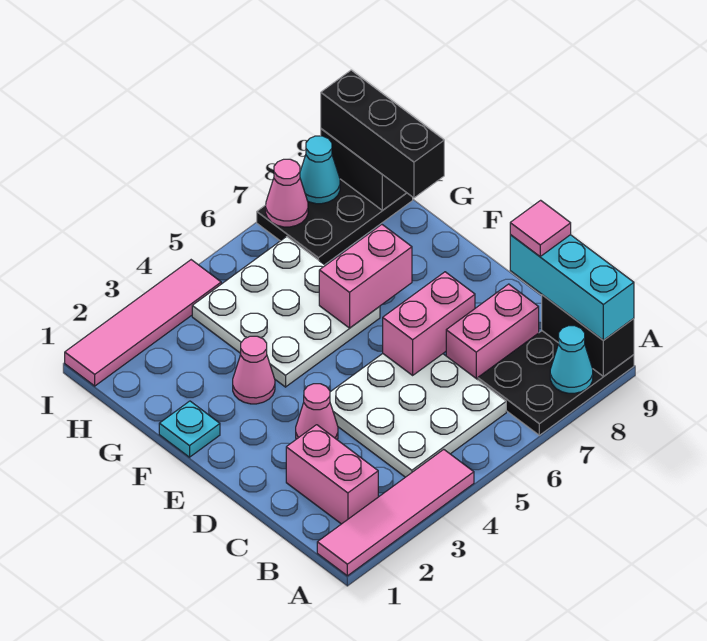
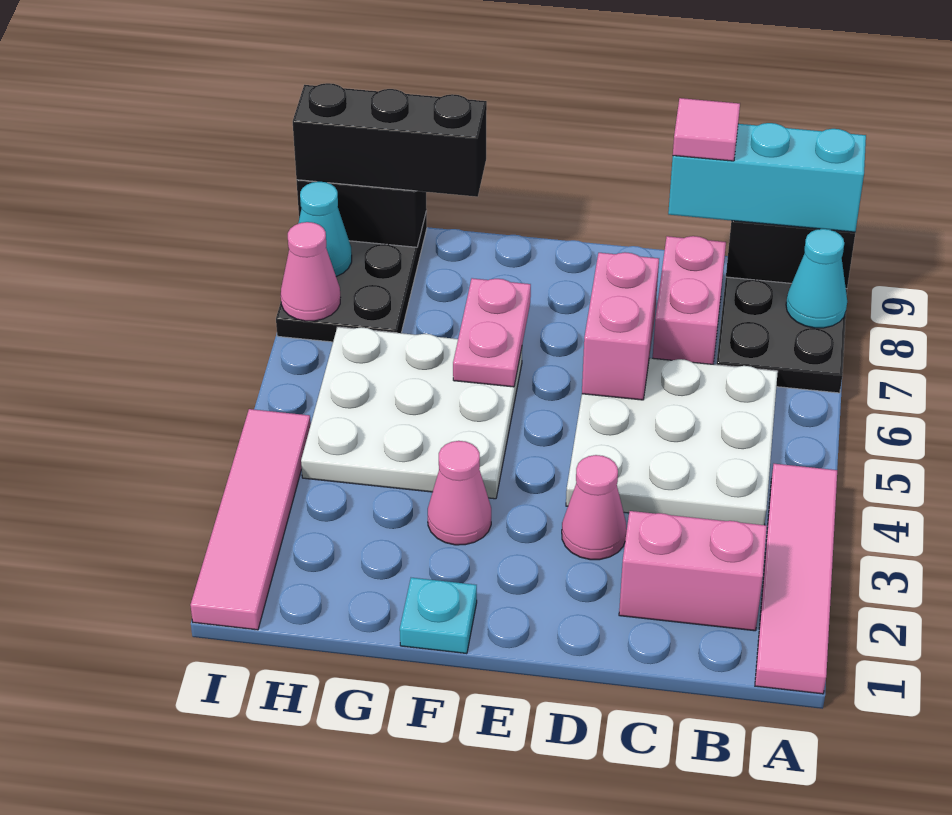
pink 1x2 brick [319,224,412,328] -> pink 1x2 plate [453,278,531,387]

